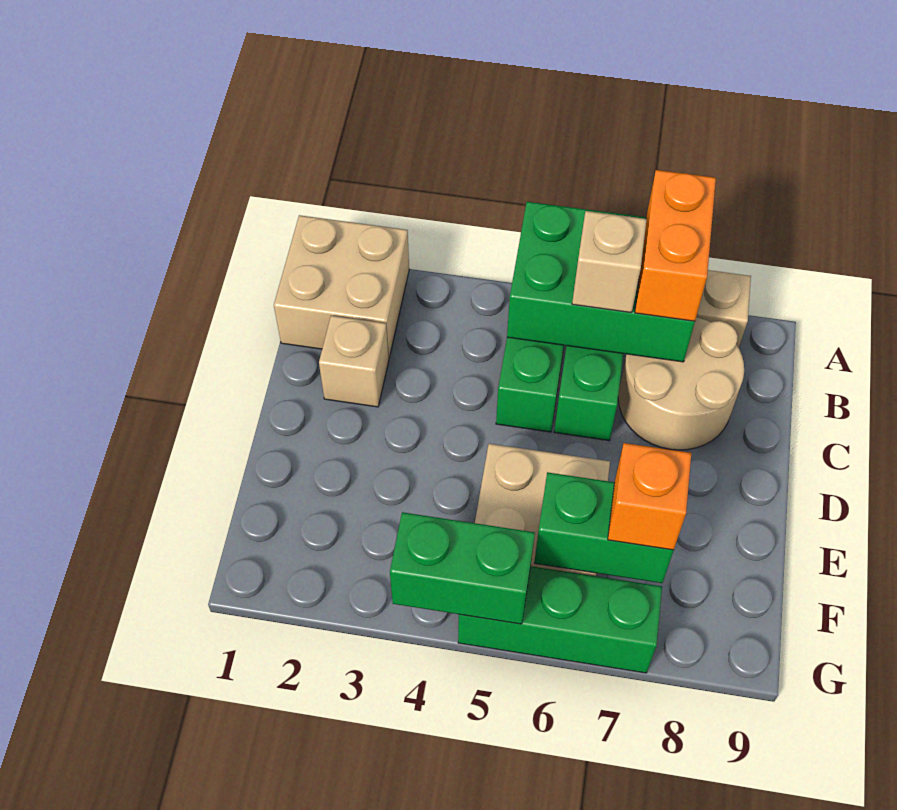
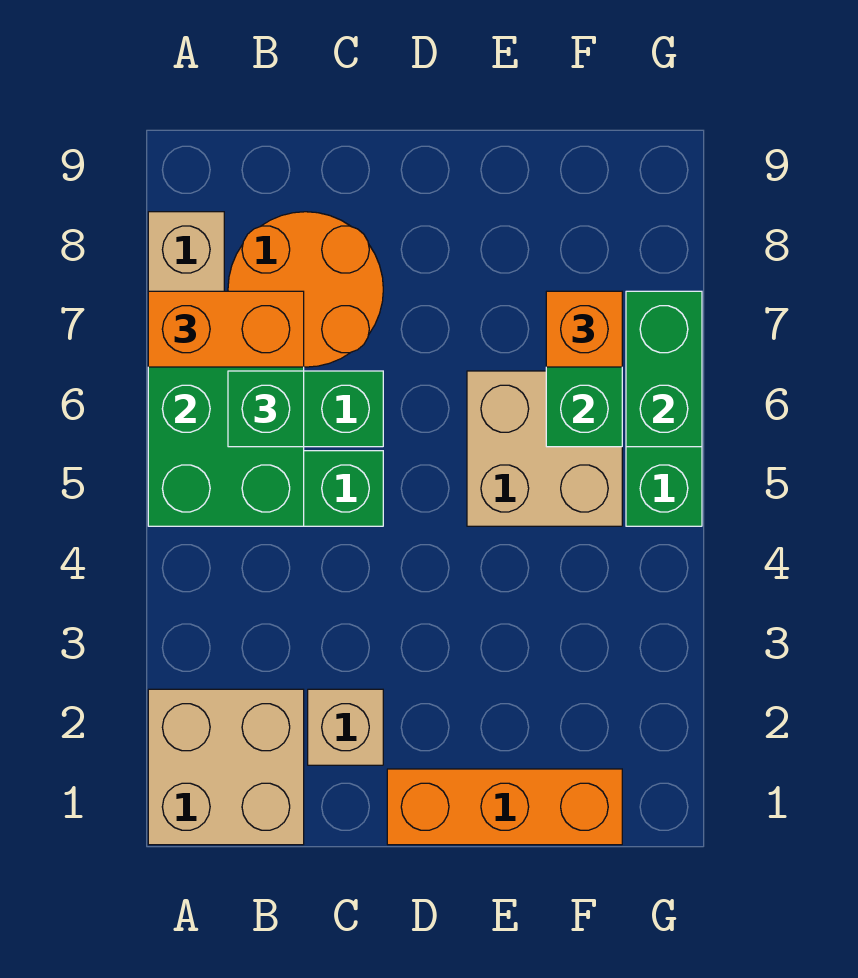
tan 1x1 brick [572,211,647,313] -> green 1x1 brick [228,371,304,447]
tan 2x2 round brick [618,317,744,450] -> orange 2x2 round brick [228,212,383,367]
none -> orange 1x3 brick [387,769,622,845]
green 1x2 brick [390,512,535,624] -> green 1x2 brick moved to [626,291,702,447]

